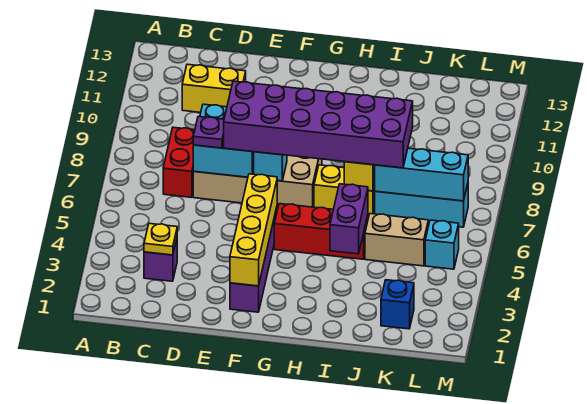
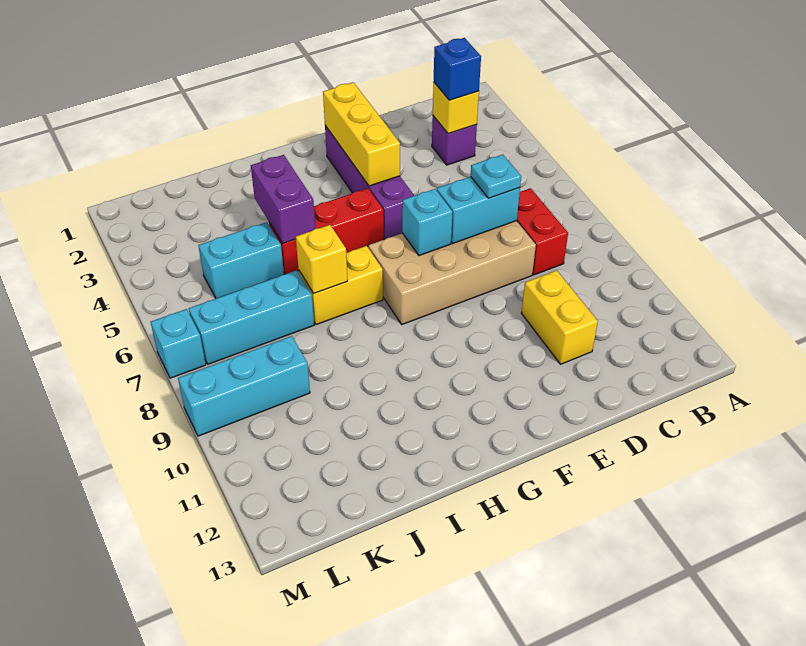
yellow 1x1 plate [144,224,177,255] -> yellow 1x1 brick [433,82,479,134]
yellow 1x2 brick [182,64,246,112] -> yellow 1x2 brick turned to [521,270,598,364]
cyan 2x2 brick [193,104,254,177] -> cyan 1x2 brick [437,177,520,243]
purple 1x1 plate [193,117,224,148] -> cyan 1x1 plate [471,155,521,198]
purple 2x6 brick [224,81,413,168] -> none
yellow 1x4 brick [230,174,277,286] -> yellow 1x3 brick [323,82,400,186]
tan 1x2 brick [365,214,428,266] -> cyan 1x2 brick [198,222,284,298]
cyan 1x3 brick [375,148,468,201] -> cyan 1x3 brick moved to [178,336,310,436]
blue 1x1 brick [381,280,414,329] -> blue 1x1 brick moved to [434,38,481,100]
cyan 1x1 brick [425,220,459,269] -> cyan 1x1 brick moved to [151,309,206,378]

